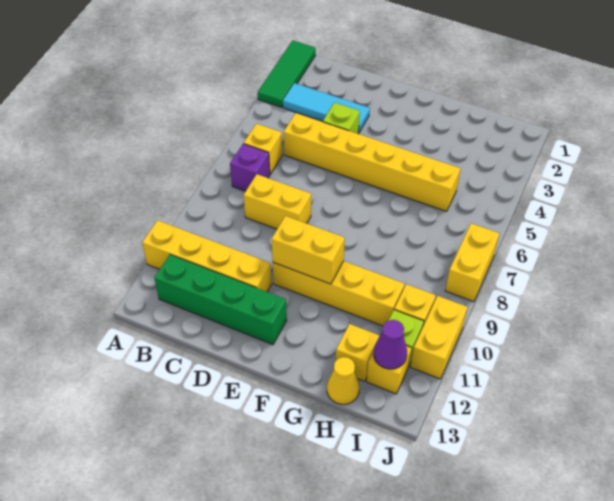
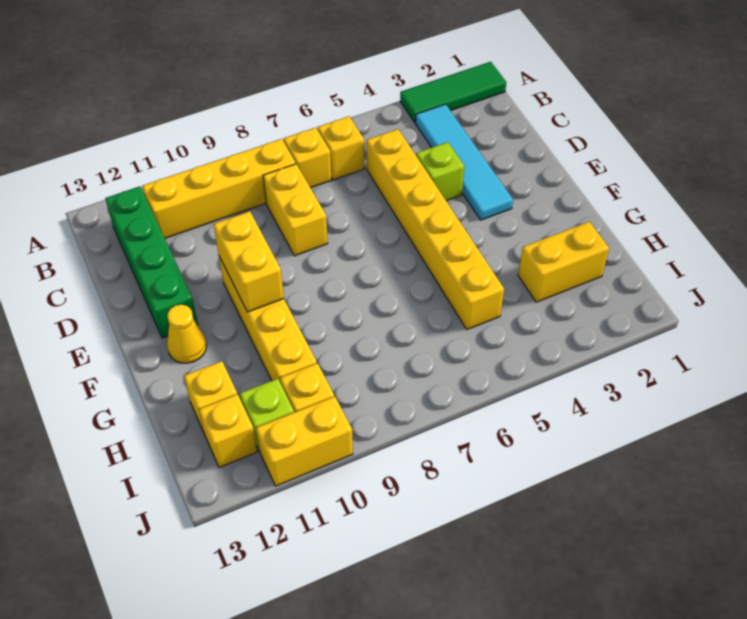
yellow 1x4 brick [142,220,272,292] -> yellow 1x4 brick turned to [142,139,296,238]
cyan 1x3 tile [283,83,370,133] -> cyan 1x4 tile [415,104,513,220]
purple 1x1 brick [230,144,270,191] -> yellow 1x1 brick [284,128,331,188]
yellow 1x1 cone [327,357,359,404] -> yellow 1x1 cone moved to [167,305,207,363]
purple 1x1 cone [374,320,407,369] -> none
yellow 1x2 brick [445,223,500,302] -> yellow 1x2 brick moved to [518,222,609,302]

